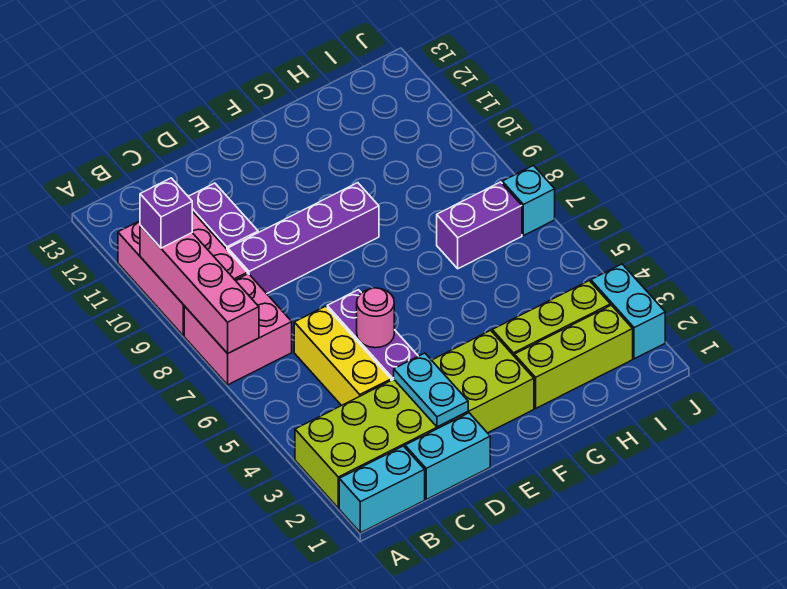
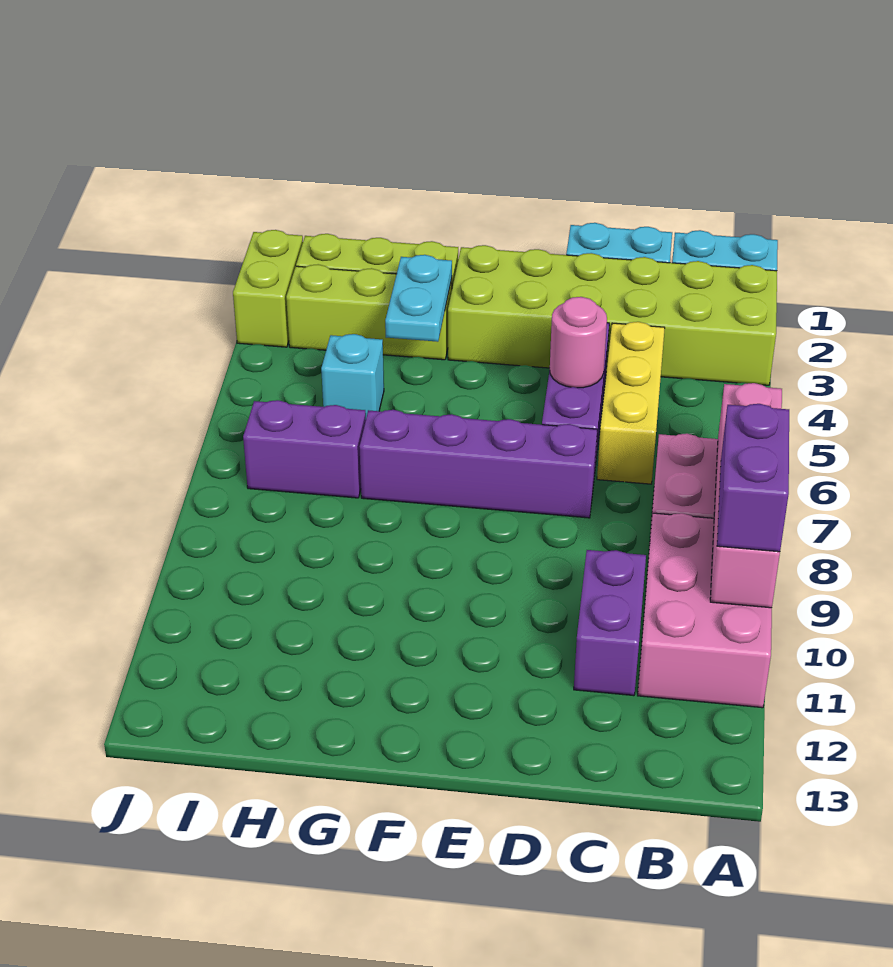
purple 1x1 brick [140,178,192,248] -> purple 1x2 brick [717,404,789,552]
purple 1x4 brick [228,183,379,294] -> purple 1x4 brick moved to [360,410,597,518]
cyan 1x2 plate [394,353,468,427] -> cyan 1x2 plate moved to [385,255,452,342]
cyan 1x2 brick [591,264,665,359] -> lime 1x2 brick [233,230,303,347]
cyan 1x1 brick [502,166,555,236] -> cyan 1x1 brick moved to [321,334,384,417]

